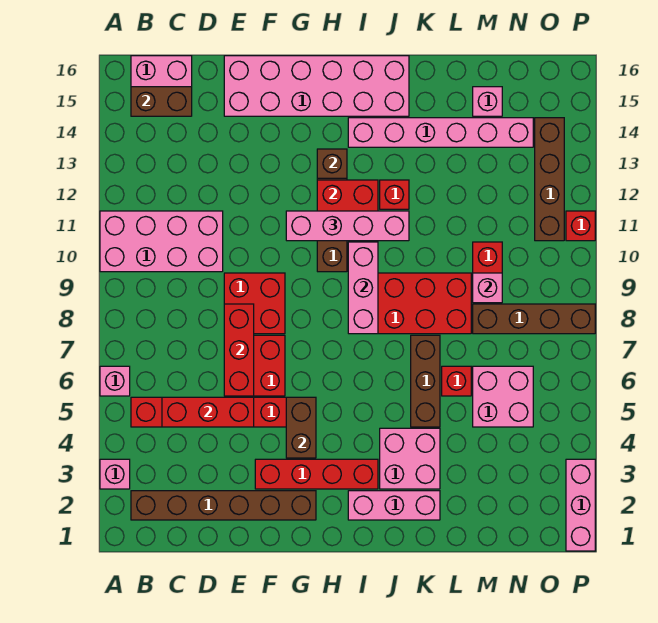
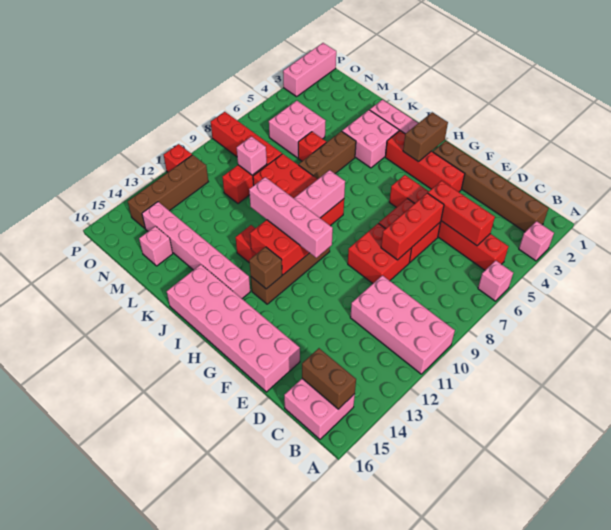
brown 1x2 brick [286,397,316,458] -> brown 1x2 brick moved to [403,112,448,162]
brown 1x4 brick [473,304,595,334] -> red 1x4 brick [211,112,282,165]

